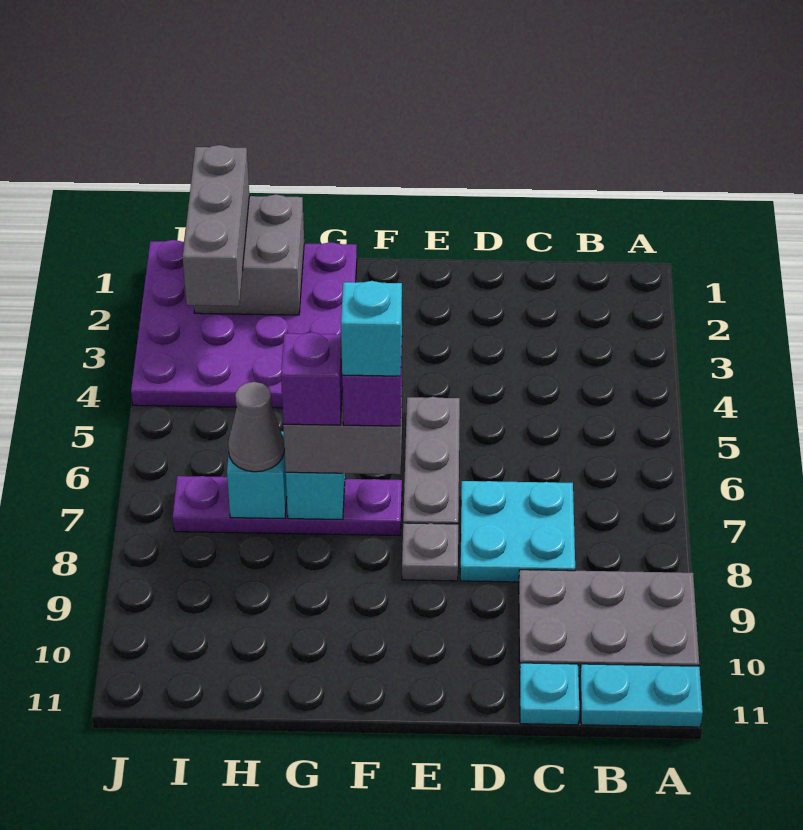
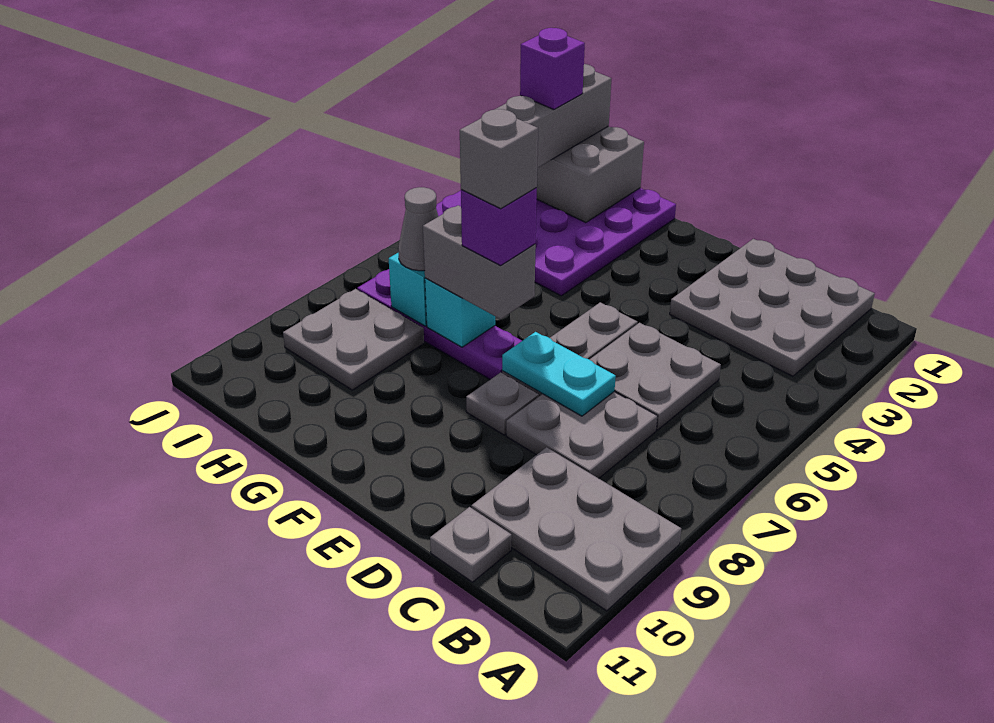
cyan 1x2 plate [580,664,703,727] -> cyan 1x2 plate moved to [502,332,616,416]
none -> grey 3x3 plate [670,239,875,376]
none -> grey 2x2 plate [589,323,721,430]
cyan 2x2 plate [460,481,575,582] -> grey 2x2 plate [506,392,658,478]
cyan 1x1 plate [520,663,579,725] -> grey 1x1 plate [430,507,512,582]
cyan 1x1 brick [341,281,402,376] -> grey 1x1 brick [460,109,538,209]
purple 1x1 brick [281,332,343,425] -> purple 1x1 brick moved to [520,28,585,110]
none -> grey 2x2 plate [283,289,424,390]

